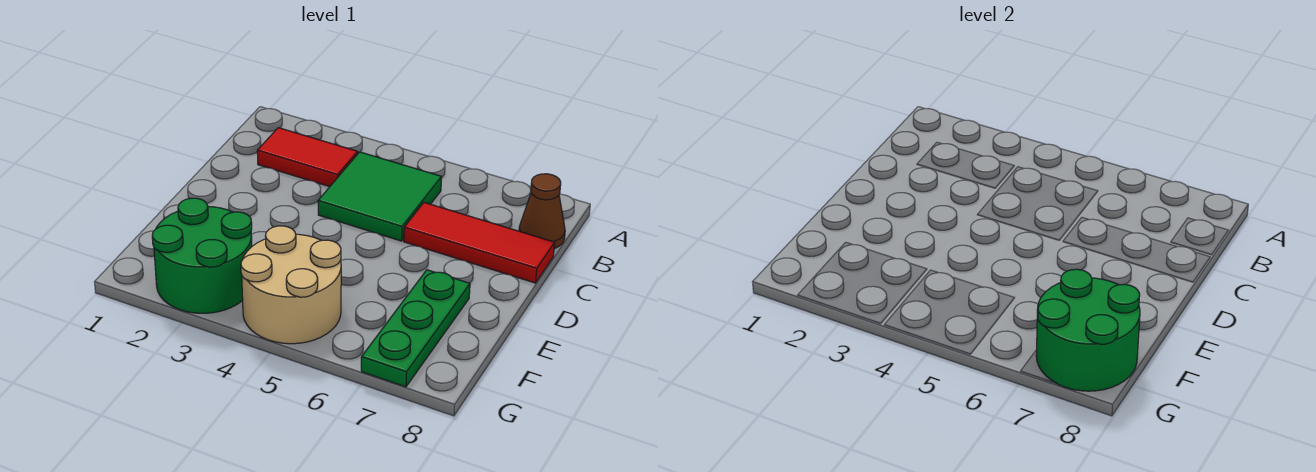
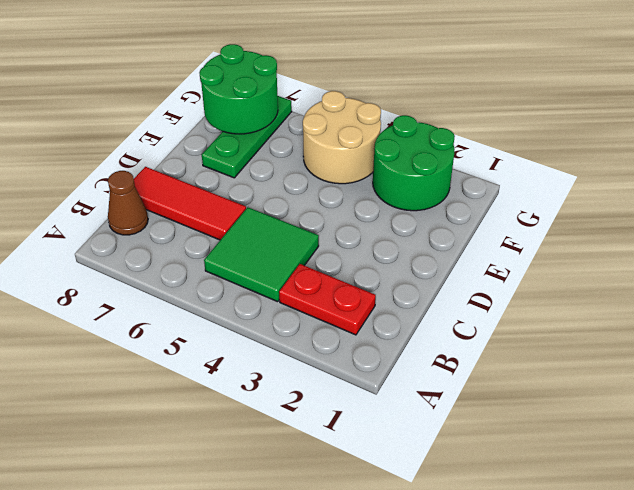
red 1x2 tile [257,128,358,187] -> red 1x2 plate [279,264,376,335]

